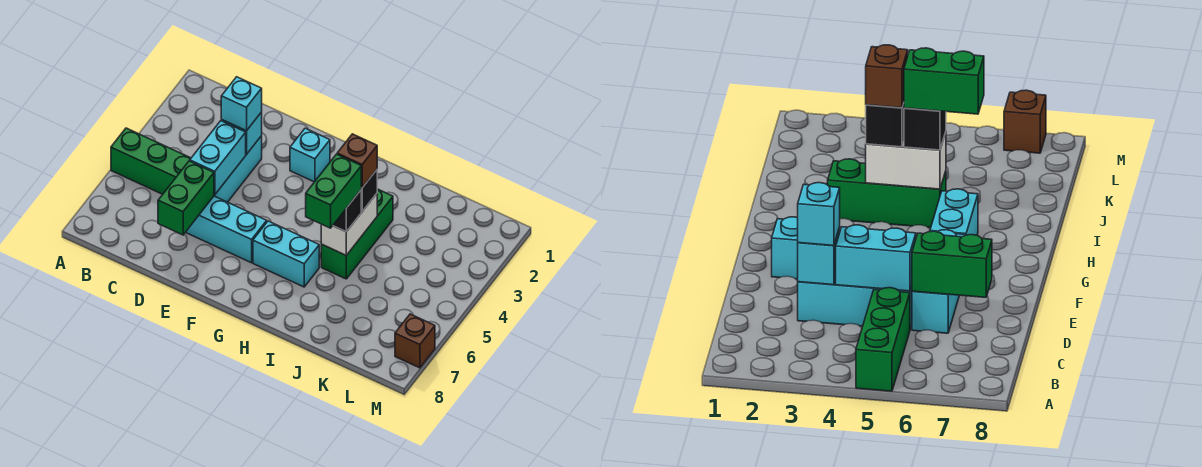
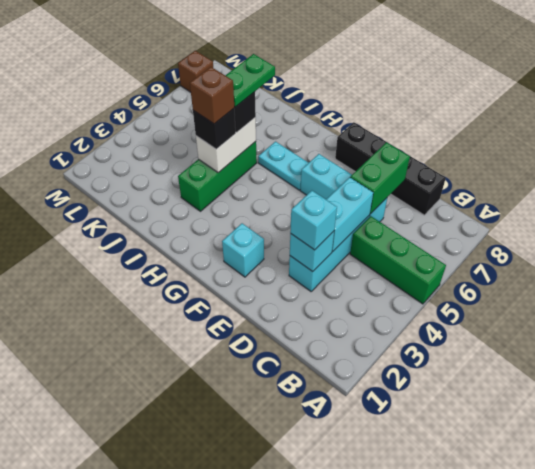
none -> black 1x4 brick [335,122,446,215]
cyan 1x2 brick [253,221,319,287] -> cyan 1x2 plate [258,142,308,190]
green 1x2 brick [306,154,361,228] -> green 1x2 plate [225,54,275,107]

